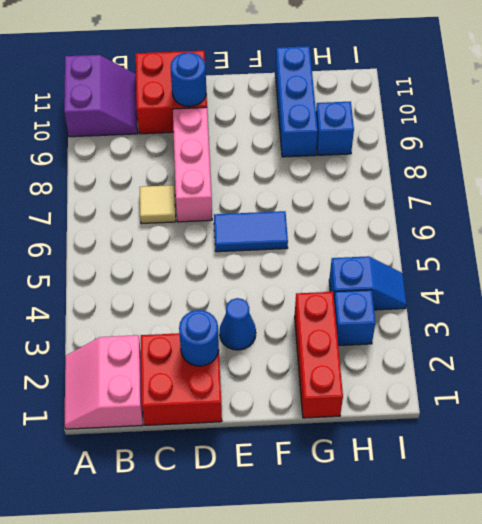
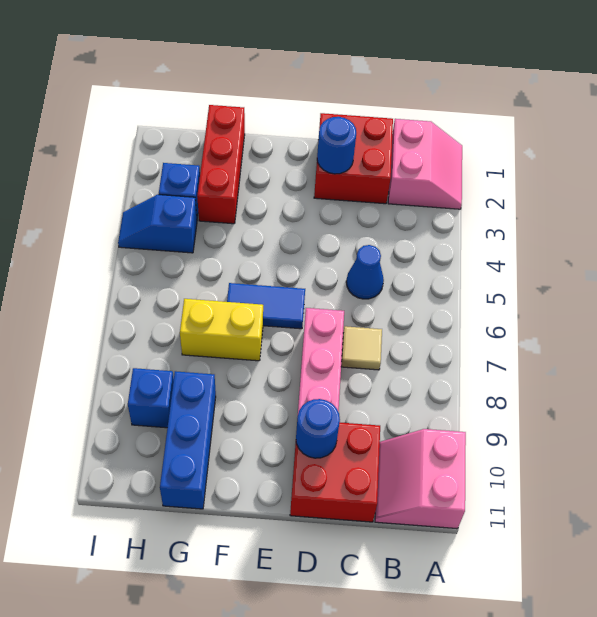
purple 2x2 slope [64,55,138,137] -> pink 2x2 slope [375,429,466,529]
blue 1x1 cone [219,298,256,350] -> blue 1x1 cone moved to [346,245,384,299]
none -> yellow 1x2 brick [180,299,263,361]

